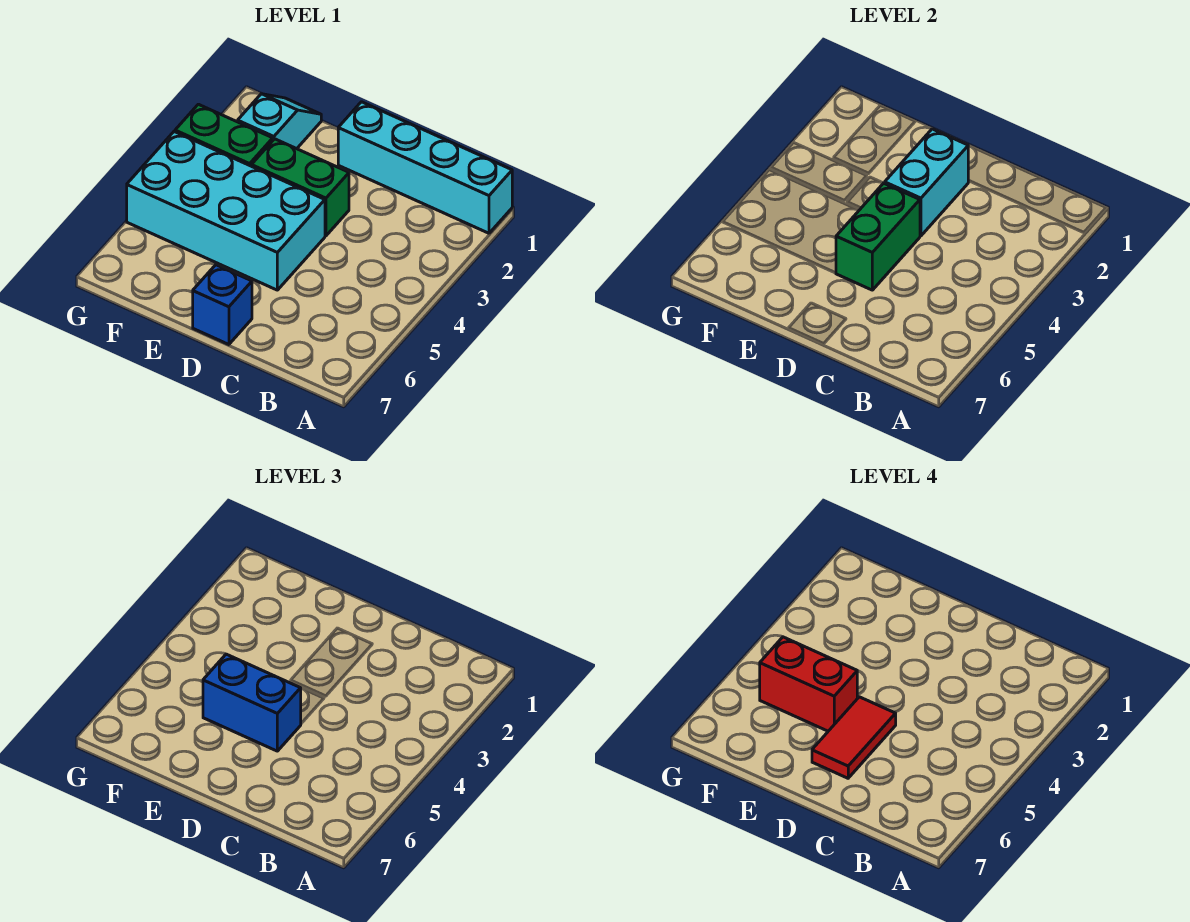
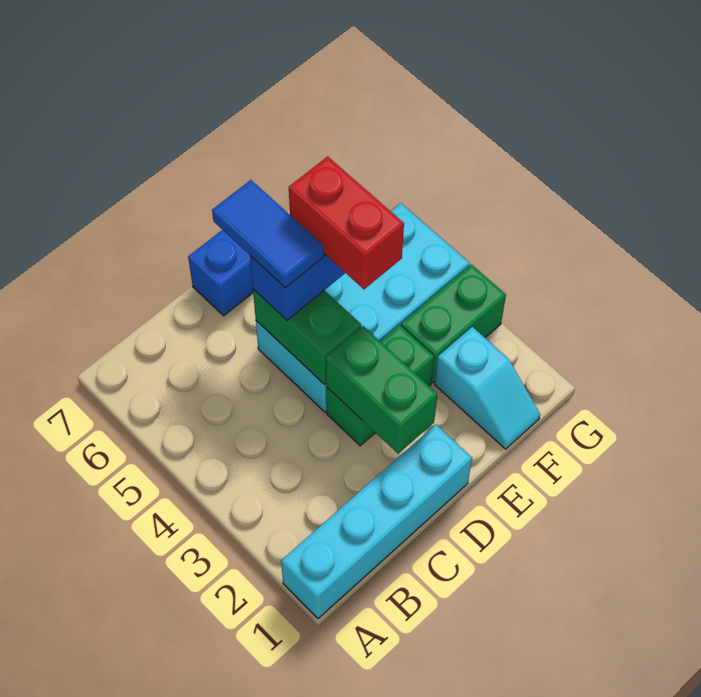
cyan 1x2 brick [885,129,968,236] -> green 1x2 brick [326,326,437,454]
red 1x2 tile [812,697,896,778] -> blue 1x2 tile [212,180,324,288]
red 1x2 brick [760,637,857,731] -> red 1x2 brick turned to [289,156,404,289]

